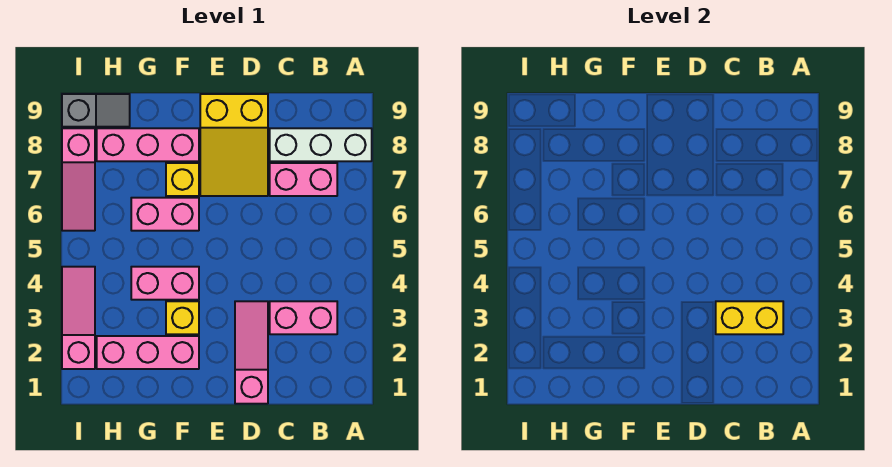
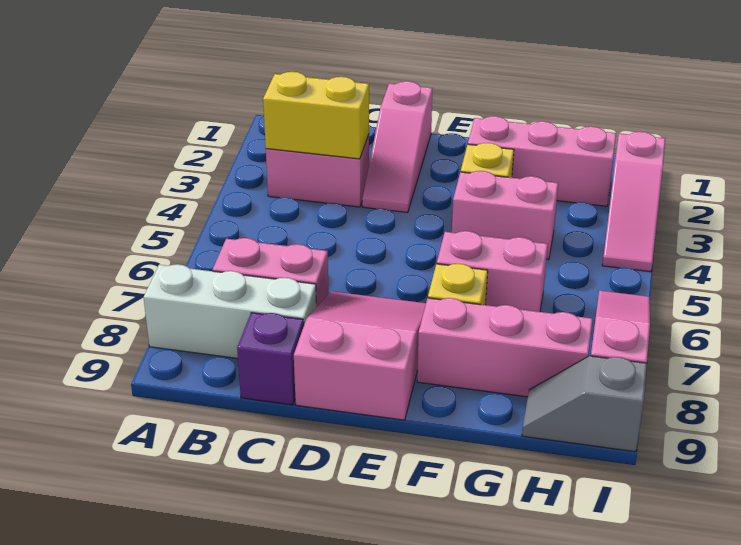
none -> purple 1x1 brick [237,313,304,405]
yellow 2x3 slope [200,94,268,196] -> pink 2x3 slope [294,291,426,420]

